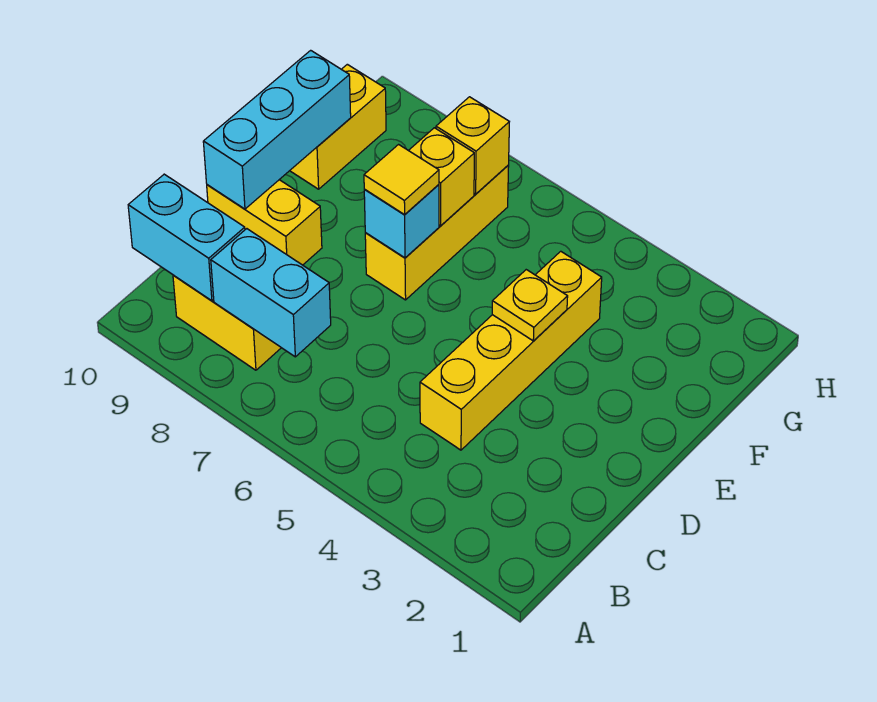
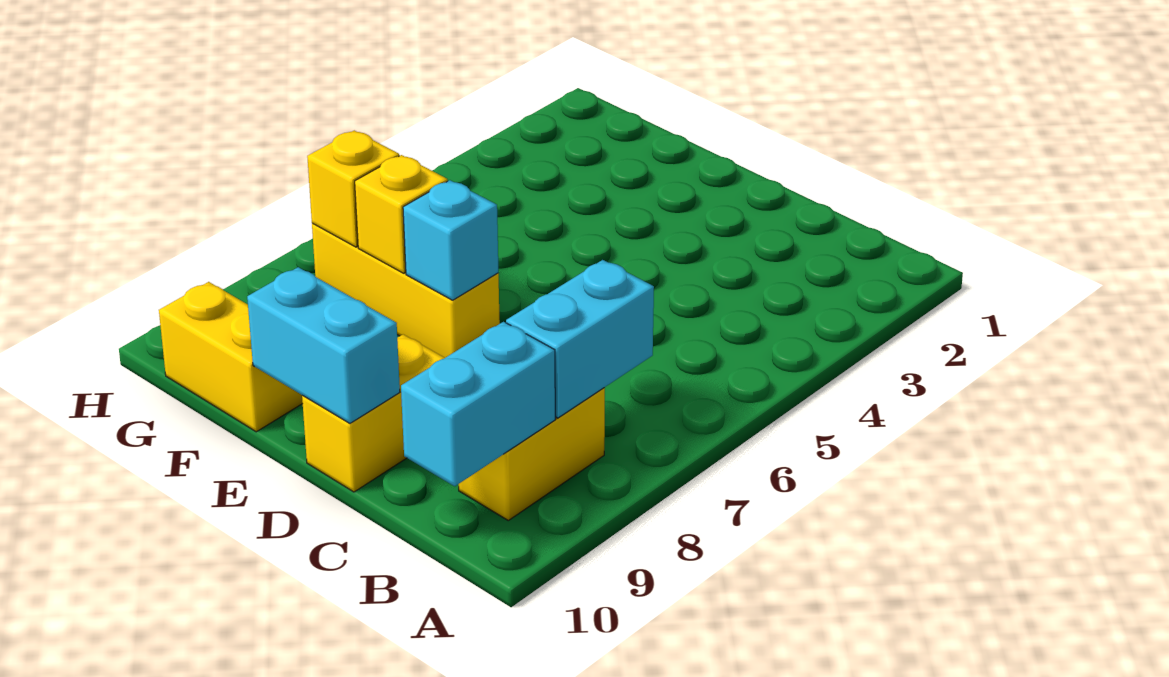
yellow 1x4 brick [420,251,602,450] -> none
cyan 1x3 brick [203,50,351,209] -> cyan 1x2 brick [247,267,400,423]
yellow 1x1 plate [492,270,568,341] -> none
yellow 1x1 tile [364,145,439,215] -> none

